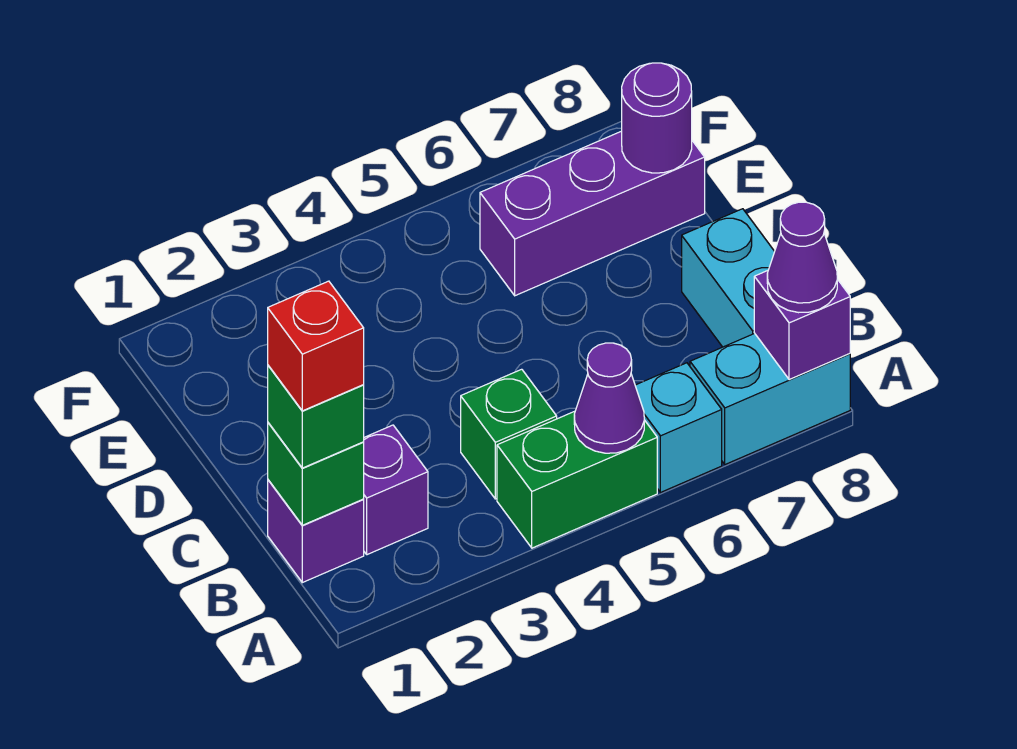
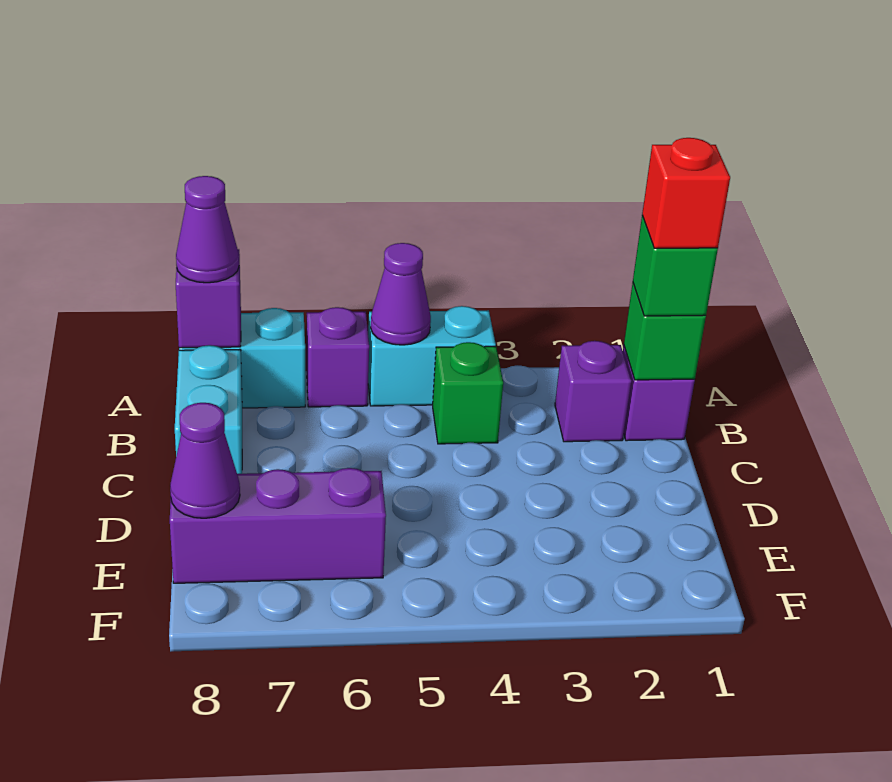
green 1x2 brick [497,411,657,548] -> cyan 1x2 brick [368,306,496,406]
cyan 1x1 brick [635,363,722,492] -> purple 1x1 brick [307,307,369,407]
purple 1x1 round brick [622,63,692,173] -> purple 1x1 cone [170,403,240,518]

